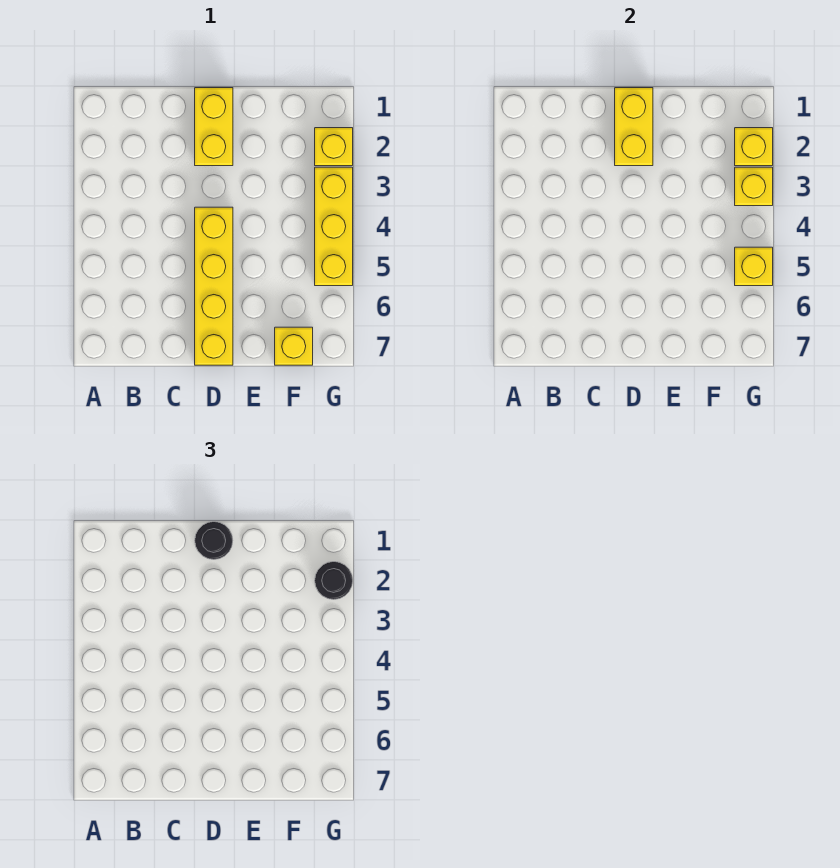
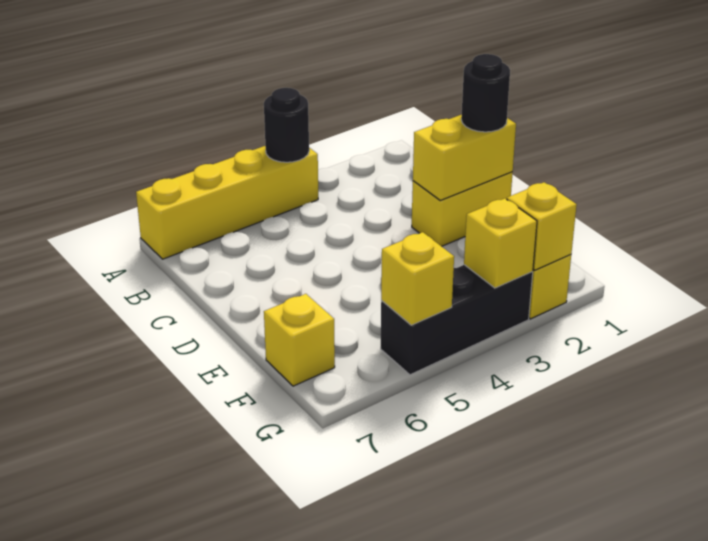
yellow 1x4 brick [195,207,233,365] -> yellow 1x4 brick moved to [136,146,318,259]
black 1x1 round brick [315,562,353,600] -> black 1x1 round brick moved to [264,88,309,162]
yellow 1x3 brick [315,167,353,286] -> black 1x3 brick [381,265,533,375]

